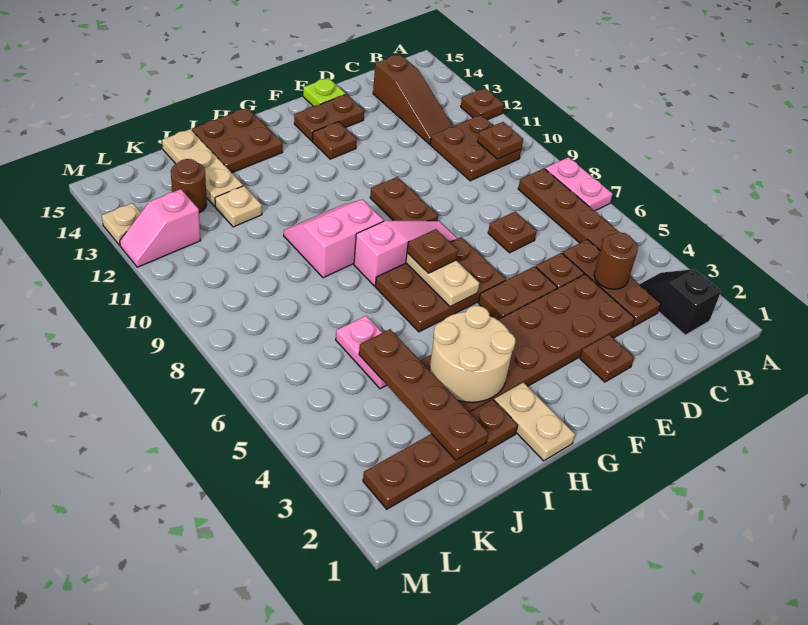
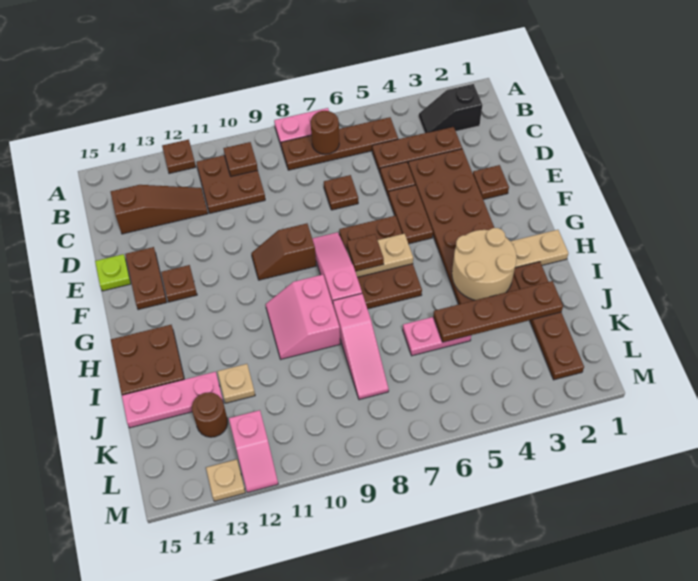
brown 1x1 round brick [594,232,638,289] -> brown 1x1 round brick moved to [311,111,339,154]
brown 1x2 plate [370,177,438,221] -> brown 1x2 slope [251,223,316,280]
none -> pink 1x3 slope [333,294,389,400]
tan 1x3 plate [162,129,243,206] -> pink 1x3 plate [122,372,223,428]

